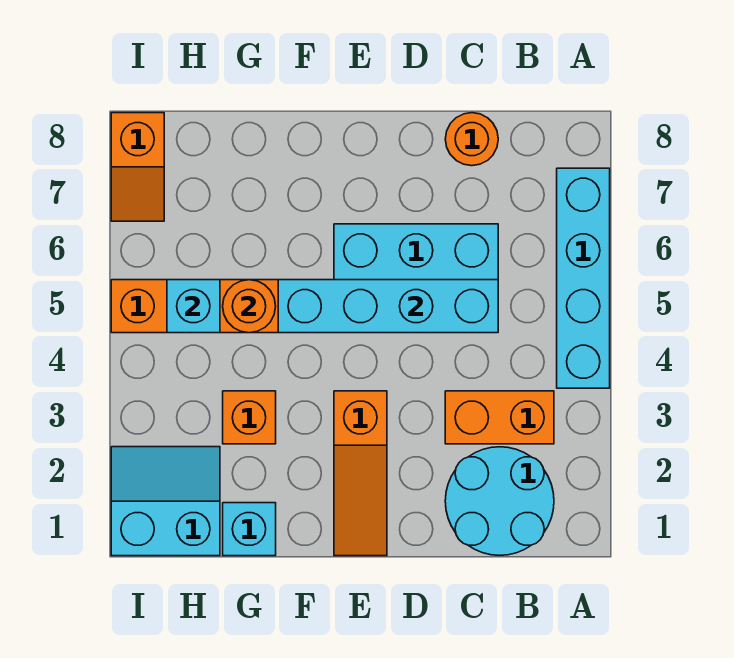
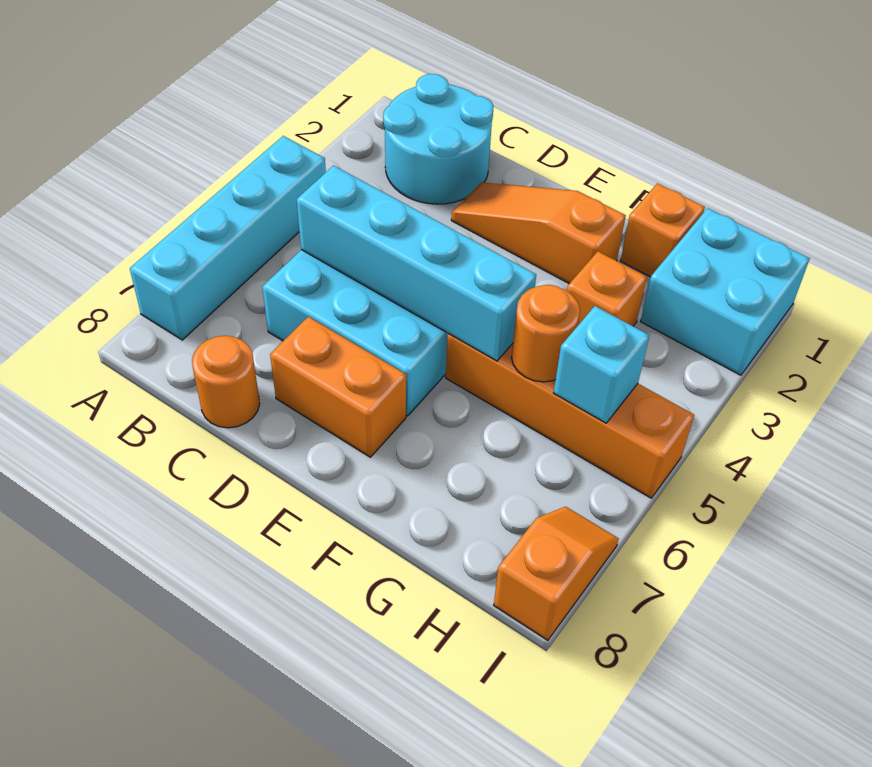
orange 1x2 brick [445,391,554,444] -> orange 1x2 brick moved to [270,317,406,457]
orange 1x3 slope [334,391,387,556] -> orange 1x3 slope turned to [451,182,626,283]
cyan 1x1 brick [223,503,276,556] -> orange 1x1 brick [621,183,705,277]
cyan 2x2 slope [111,447,220,556] -> cyan 2x2 brick [641,208,810,375]

